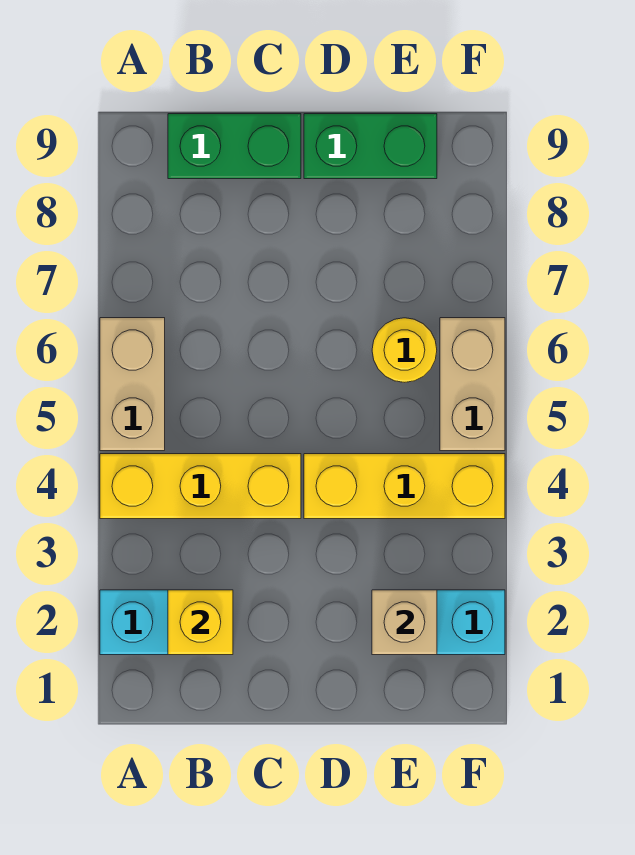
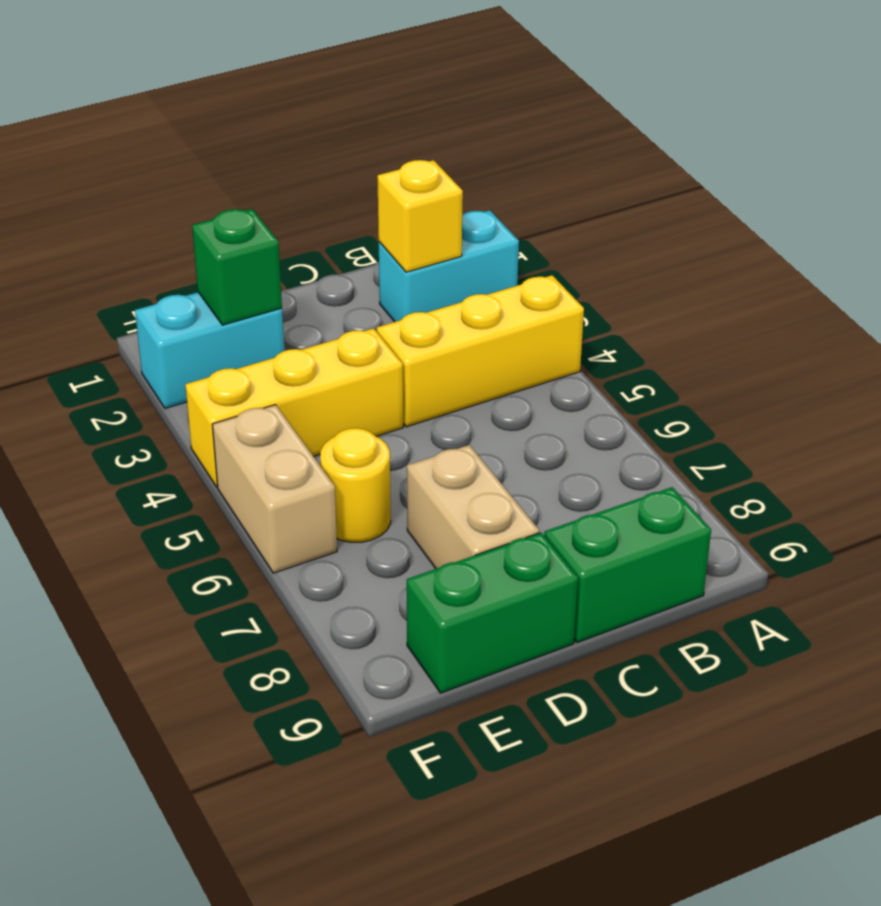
tan 1x2 brick [100,318,165,451] -> tan 1x2 brick moved to [407,445,539,569]
tan 1x1 brick [372,590,437,655] -> green 1x1 brick [192,209,282,325]

